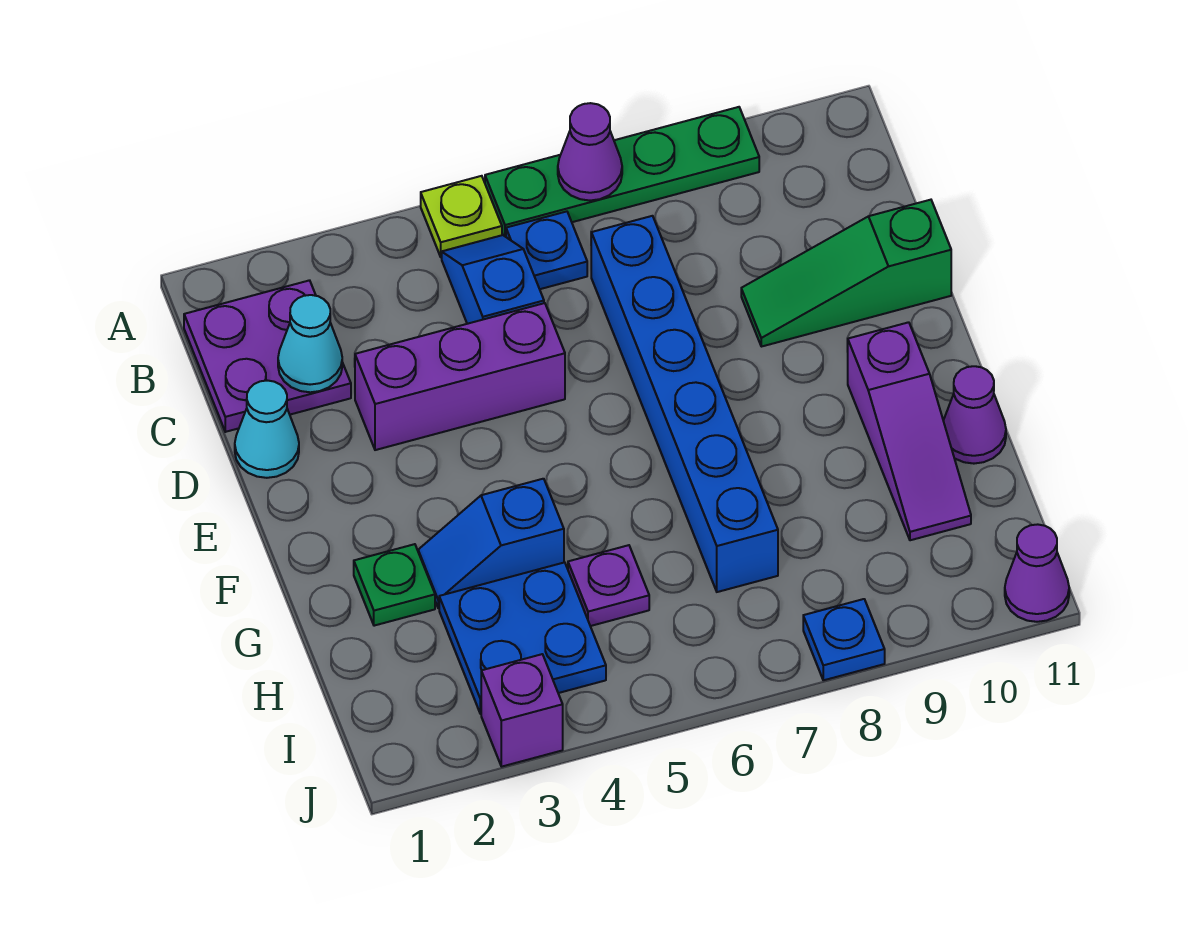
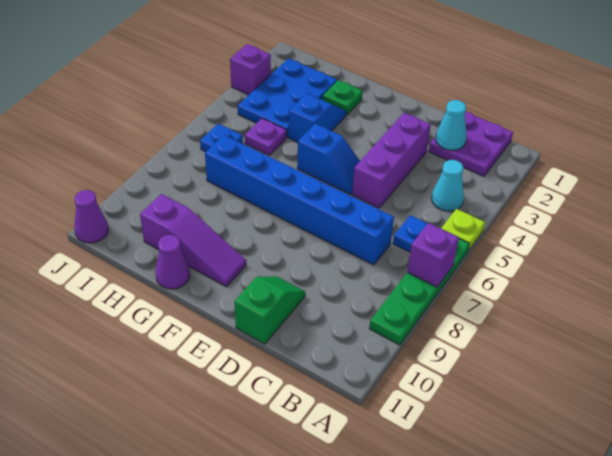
purple 1x1 cone [558,103,622,200] -> purple 1x1 brick [407,223,459,287]
blue 1x2 slope [442,235,544,324] -> blue 1x2 slope moved to [297,124,360,194]
cyan 1x1 cone [235,381,299,478] -> cyan 1x1 cone moved to [432,160,464,211]
green 1x3 slope [741,200,951,347] -> green 1x2 slope [234,276,305,344]
purple 1x3 slope [847,322,971,540] -> purple 1x3 slope turned to [140,194,246,286]
blue 2x2 plate [439,562,606,714] -> blue 2x3 plate [238,58,337,137]
blue 1x1 plate [803,599,885,680] -> blue 1x1 plate moved to [200,124,243,152]

